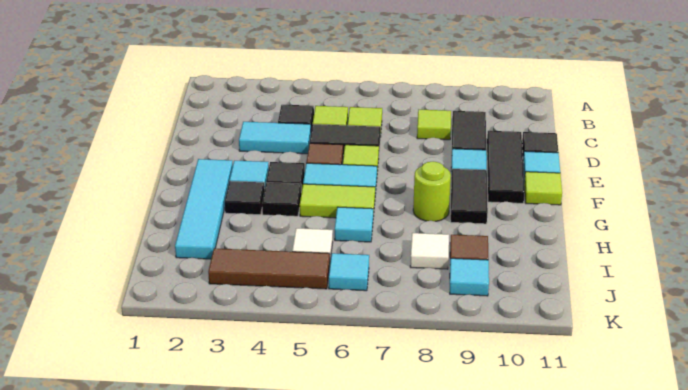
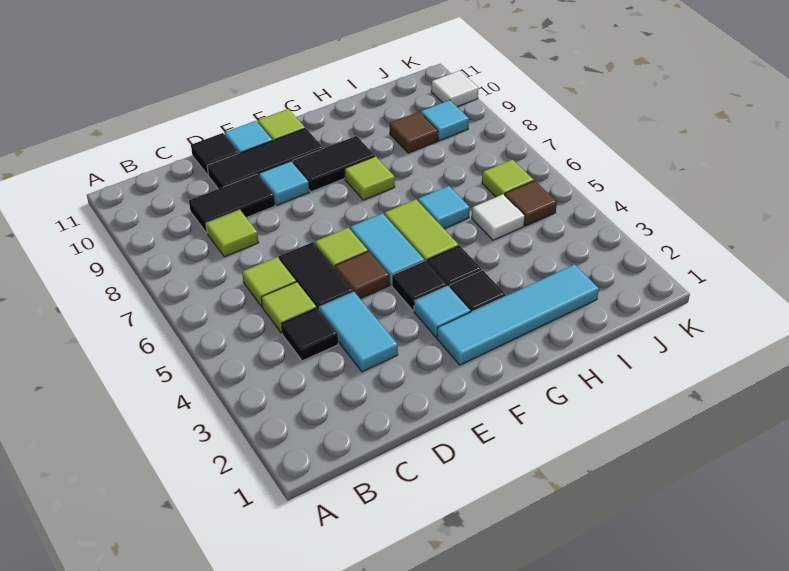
lime 1x1 round brick [413,162,451,221] -> lime 1x1 tile [345,156,395,200]
white 1x1 tile [410,233,449,269] -> white 1x1 tile moved to [431,71,479,107]
brown 1x3 tile [208,248,330,289] -> brown 1x1 tile [505,181,557,226]
cyan 1x1 tile [329,253,369,291] -> lime 1x1 tile [482,160,534,197]

